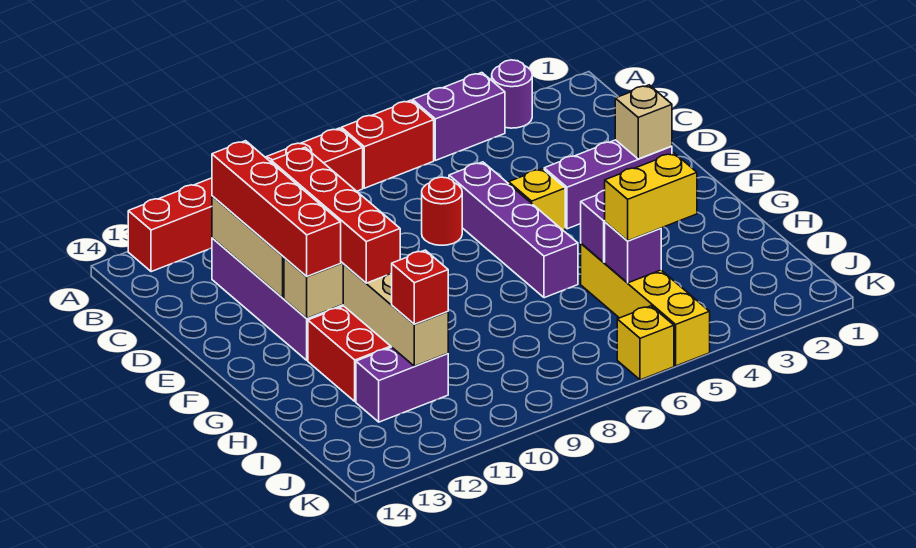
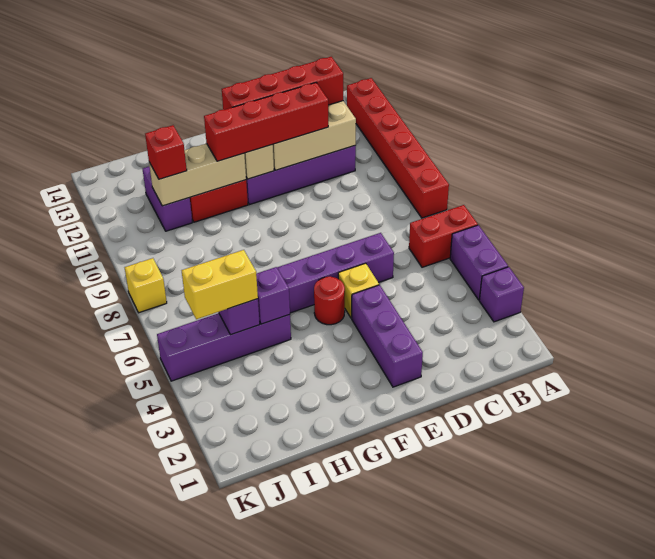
purple 1x1 round brick [492,60,532,128] -> purple 1x1 brick [479,267,524,322]
red 1x2 brick [342,100,434,188] -> red 1x2 brick turned to [409,205,478,267]
red 1x1 round brick [422,177,462,245] -> red 1x1 round brick moved to [314,276,345,325]
tan 1x1 brick [615,85,672,159] -> none
yellow 1x4 brick [581,244,710,366] -> purple 1x4 brick [157,313,291,381]
yellow 1x2 brick [605,153,697,241] -> yellow 1x2 brick turned to [182,250,258,319]
yellow 1x1 brick [617,306,674,380] -> yellow 1x1 brick moved to [125,258,167,313]

